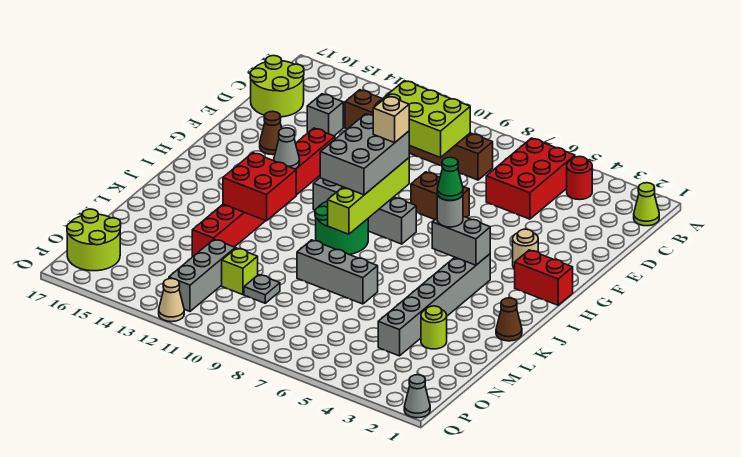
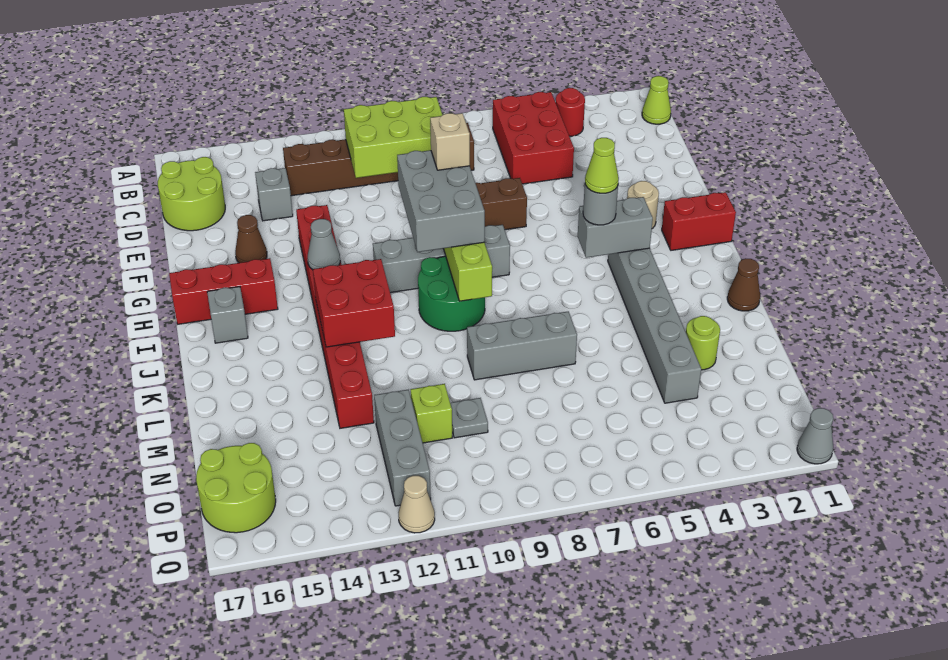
none -> red 1x3 brick [169,258,278,324]
green 1x1 cone [437,157,463,201] -> lime 1x1 cone [585,138,619,193]
none -> grey 1x1 brick [207,287,248,343]

